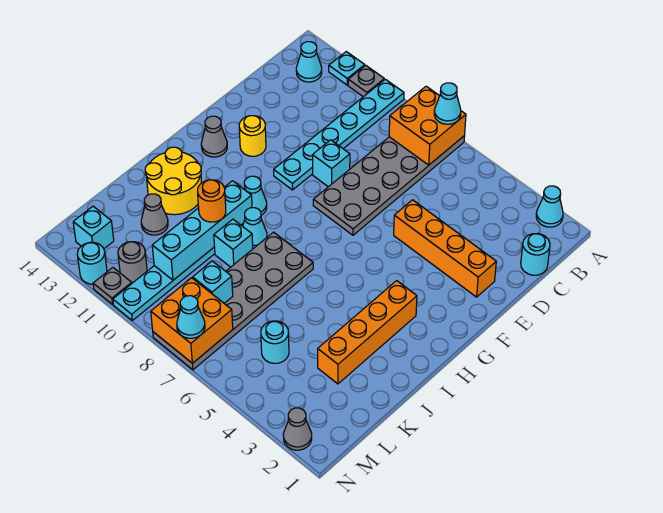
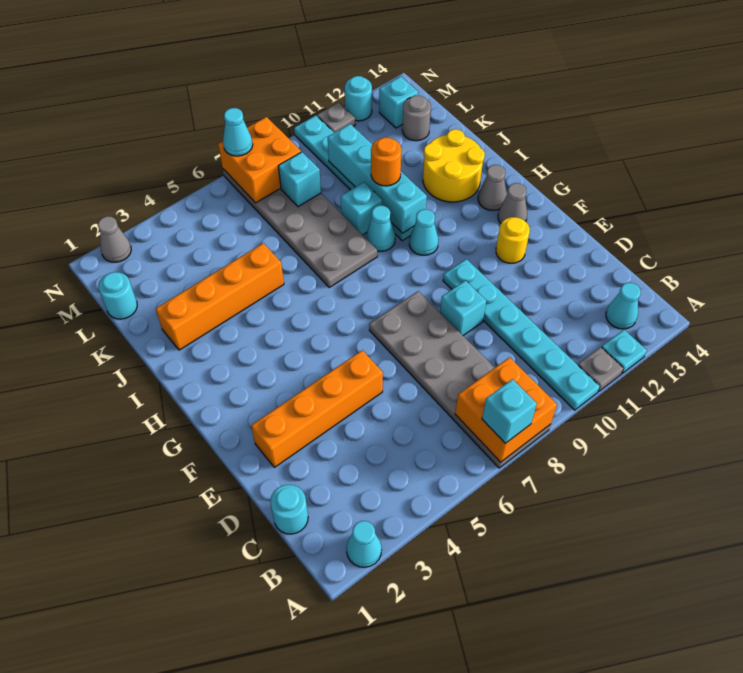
cyan 1x1 cone [434,83,461,124] -> cyan 1x1 brick [482,379,537,443]
orange 1x4 brick [318,281,417,384] -> orange 1x4 brick turned to [156,243,284,350]
grey 1x1 cone [141,194,168,235] -> grey 1x1 cone moved to [478,165,507,210]
cyan 1x1 round brick [261,321,289,363] -> cyan 1x1 round brick moved to [98,272,137,319]
grey 1x1 round brick [118,242,147,283] -> grey 1x1 round brick moved to [402,96,431,141]

